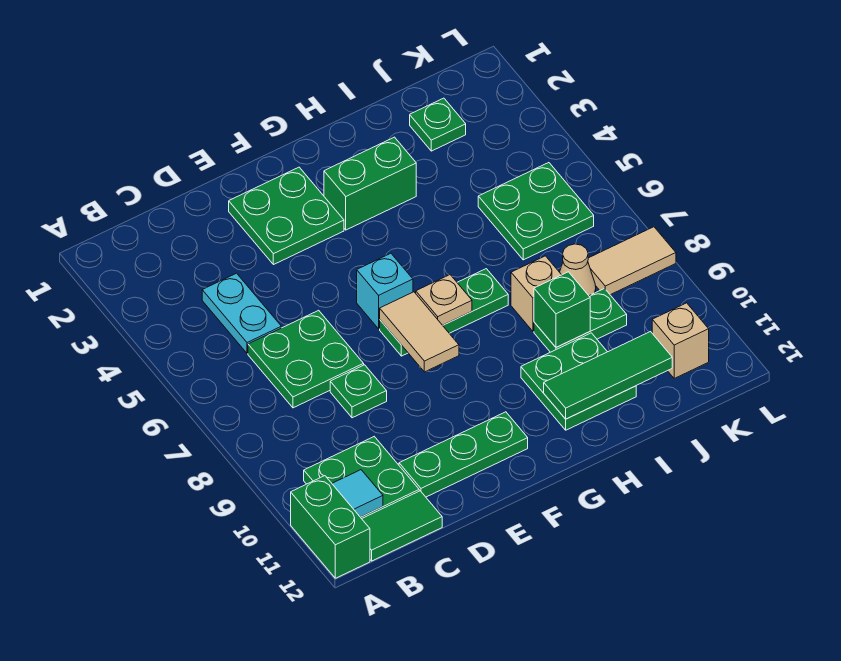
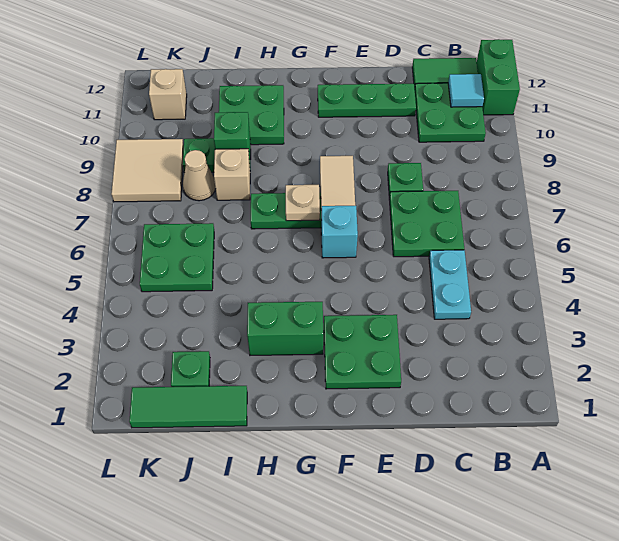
green 1x3 tile [544,332,672,419] -> green 1x3 tile moved to [129,386,247,428]
tan 1x2 tile [588,227,676,295] -> tan 2x2 tile [111,139,184,202]

